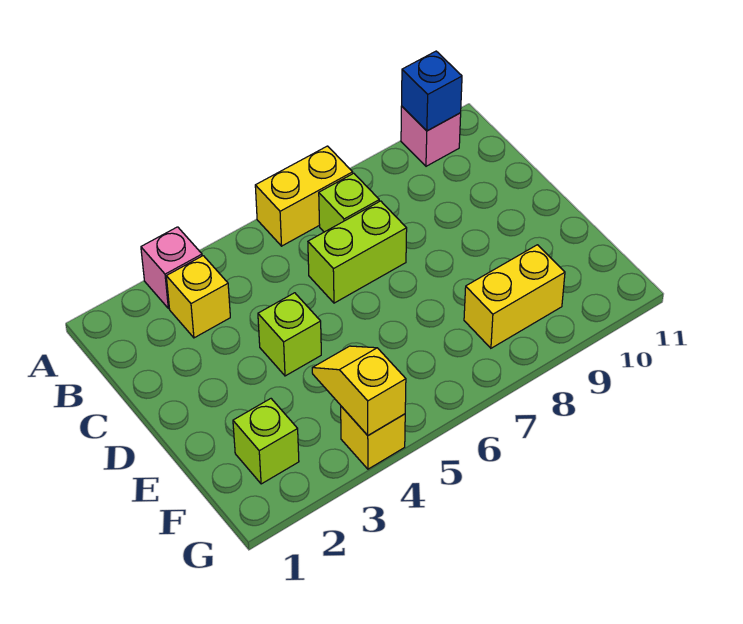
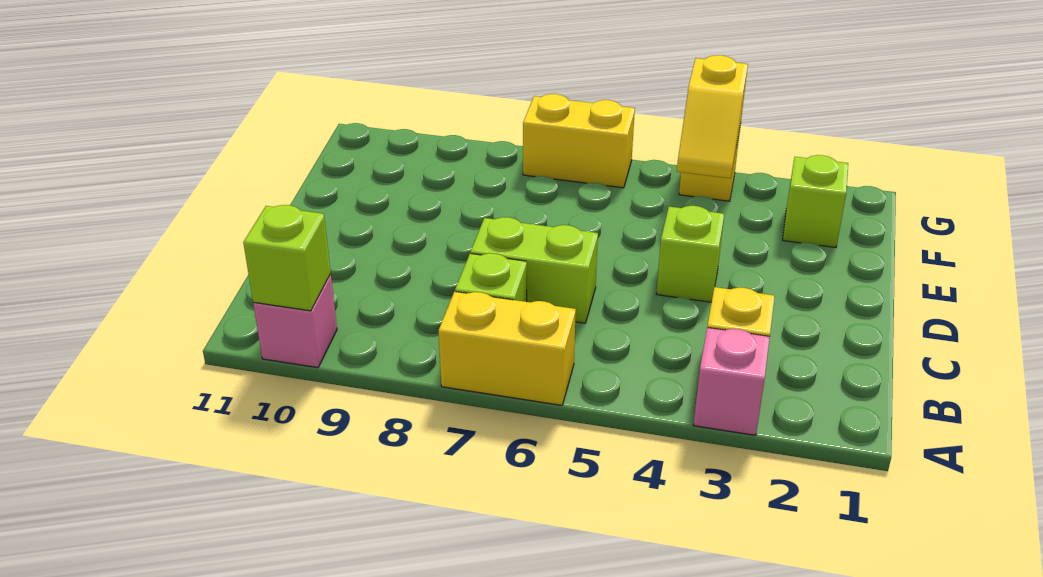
blue 1x1 brick [402,51,462,131] -> lime 1x1 brick [243,205,331,311]
yellow 1x2 brick [464,245,565,348] -> yellow 1x2 brick moved to [523,94,635,188]

